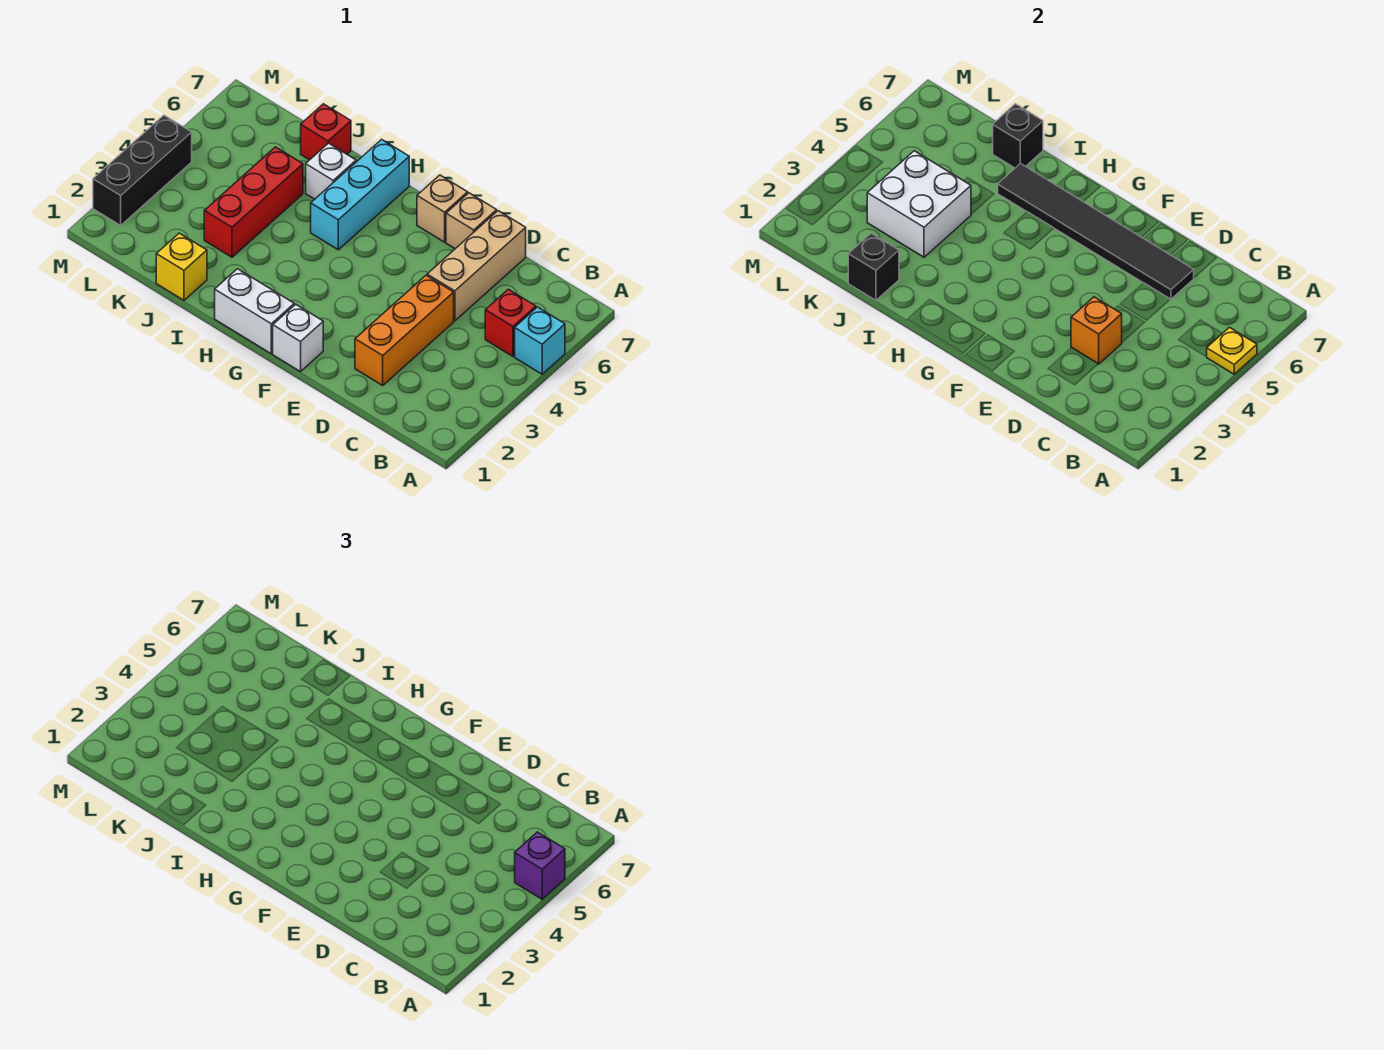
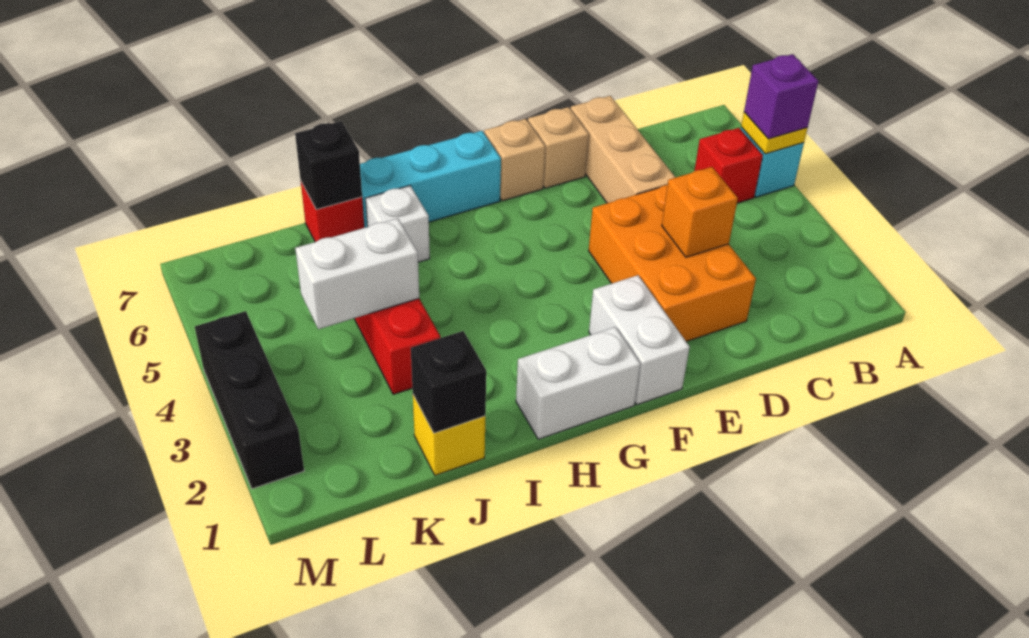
orange 1x3 brick [355,275,454,385] -> orange 2x3 brick [589,185,756,342]
black 1x6 tile [998,163,1194,299] -> none
white 1x1 brick [273,304,323,372] -> white 1x2 brick [589,275,690,405]
cyan 1x3 brick [311,139,409,250] -> cyan 1x3 brick turned to [360,131,501,228]
white 2x2 brick [867,151,971,257] -> white 1x2 brick [295,218,419,329]

